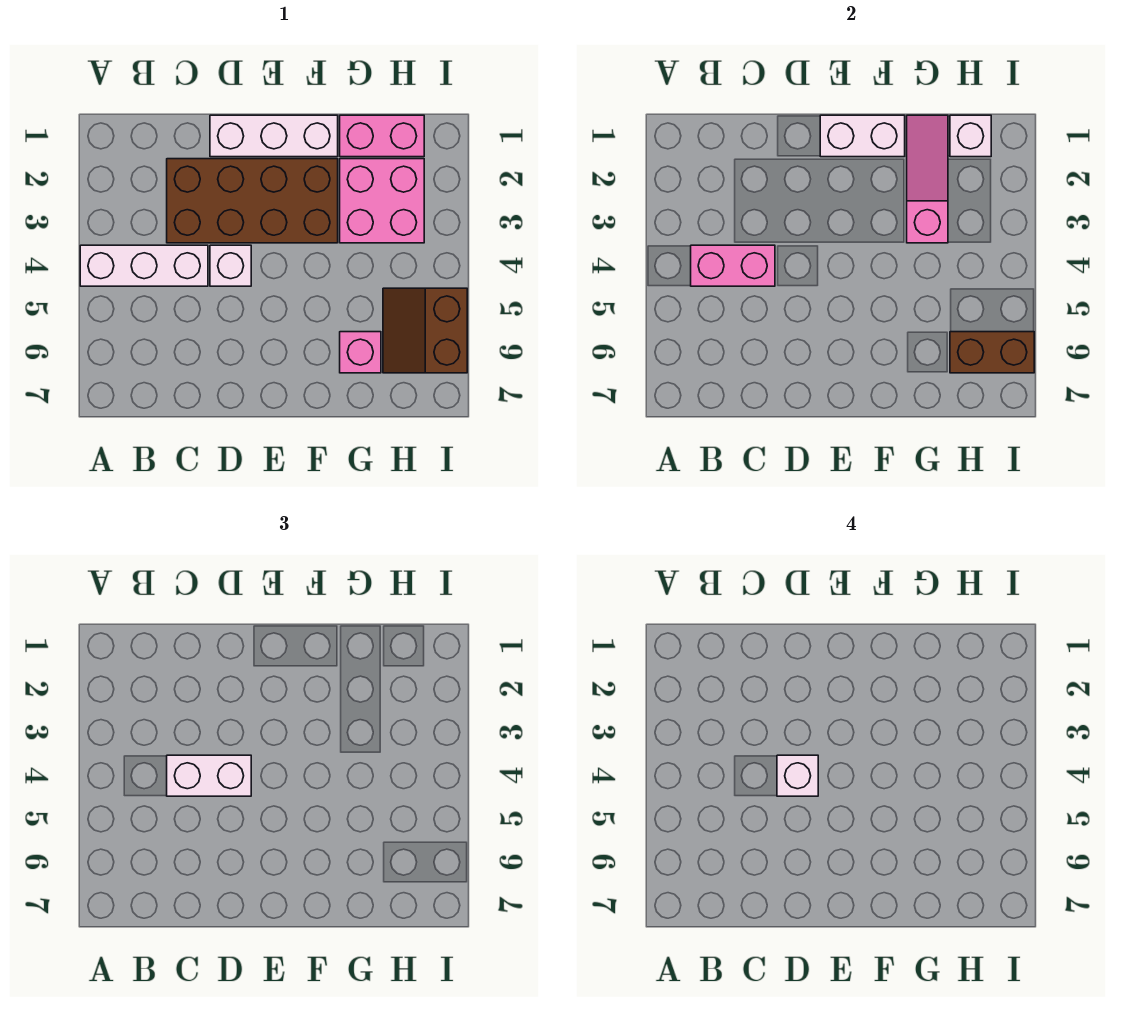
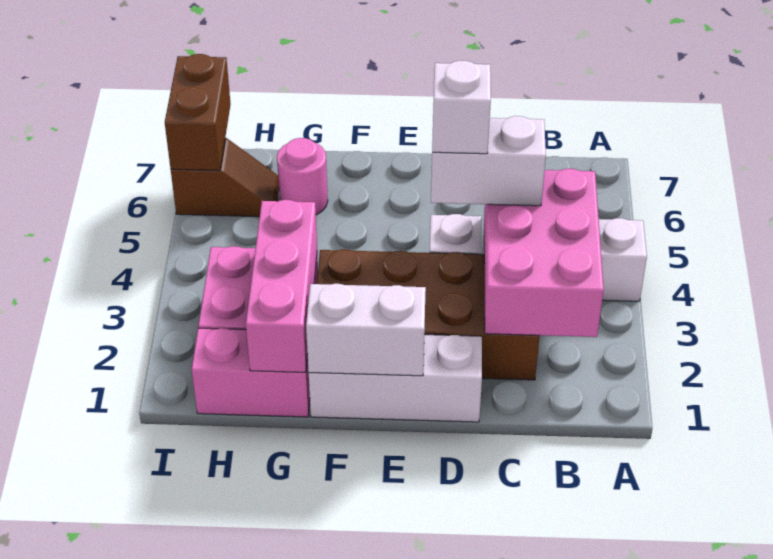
pink 1x2 brick [691,245,775,286] -> pink 2x3 brick [484,169,604,337]
pink 1x3 slope [907,115,948,243] -> pink 1x3 brick [246,200,317,372]
pink 1x1 brick [340,332,381,373] -> pink 1x1 round brick [277,138,328,215]
white 1x1 brick [950,115,991,157] -> none
brown 2x2 slope [383,288,467,373] -> brown 1x2 slope [171,138,279,217]
brown 1x2 brick [950,332,1034,373] -> brown 1x2 brick turned to [165,54,231,171]

